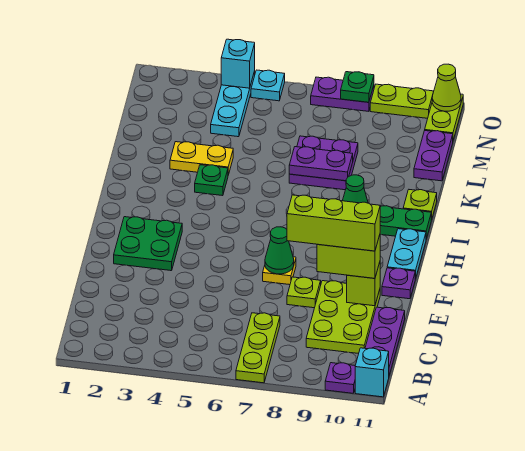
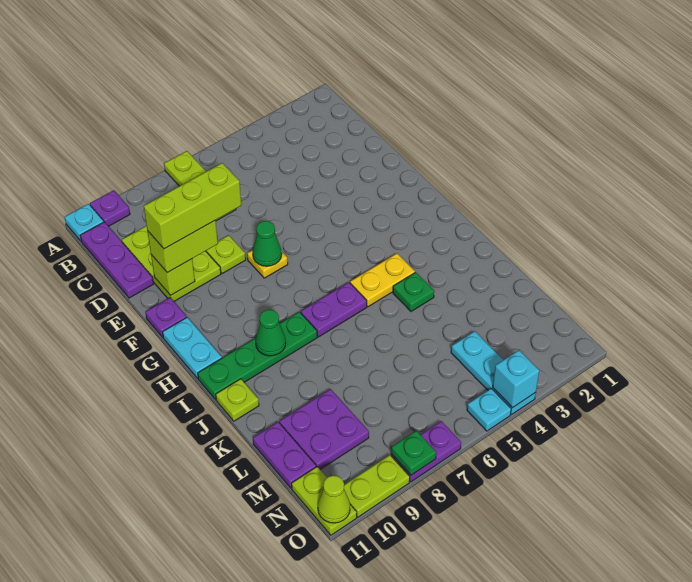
cyan 1x1 brick [355,348,389,397] -> cyan 1x1 plate [65,204,104,241]
green 2x2 plate [114,217,182,271] -> none
yellow 1x2 plate [170,142,233,175] -> yellow 1x2 plate moved to [350,253,415,307]
purple 2x2 plate [289,136,358,190] -> purple 2x2 plate moved to [280,389,369,469]
purple 1x2 plate [289,147,353,181] -> purple 1x2 plate moved to [301,282,367,337]

